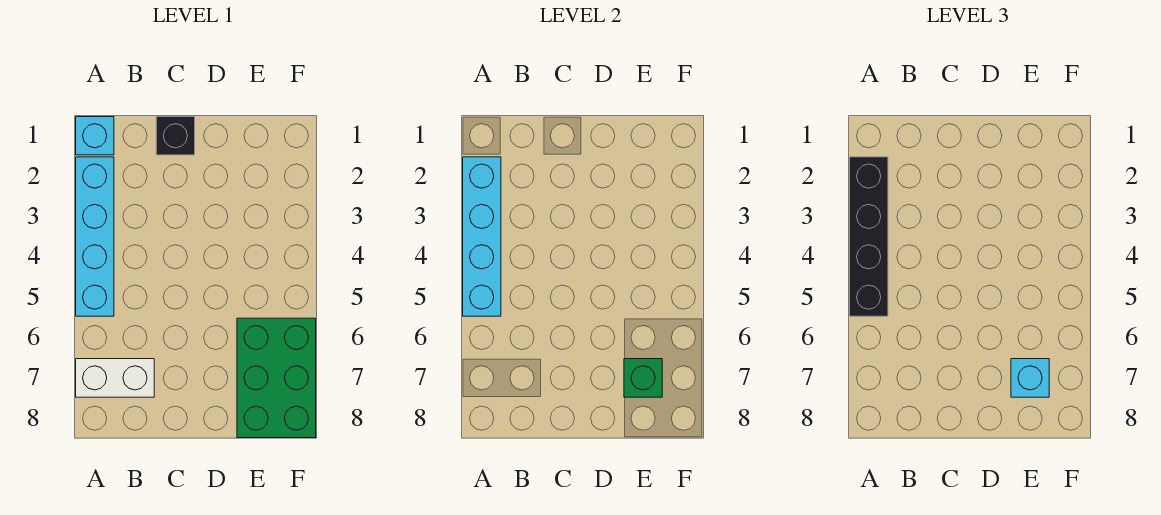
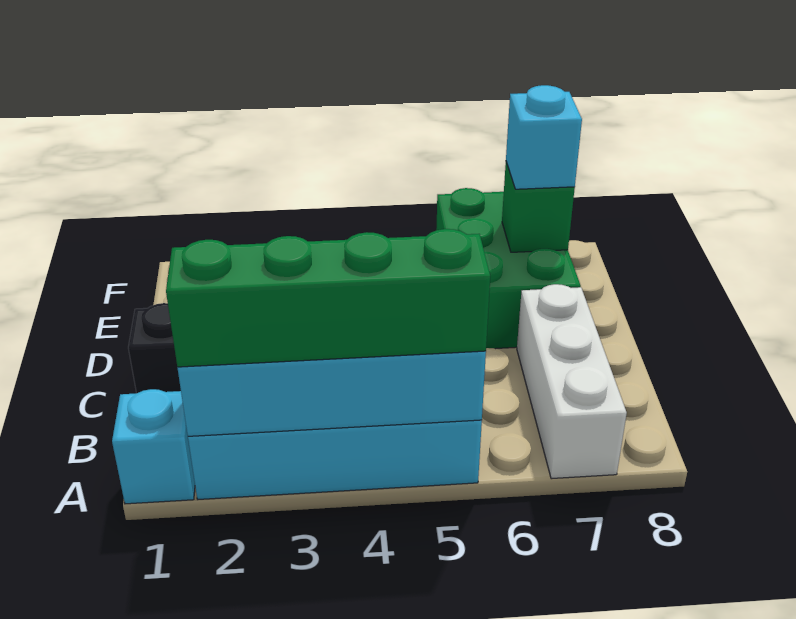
black 1x4 brick [850,157,888,316] -> green 1x4 brick [166,229,490,367]
white 1x2 brick [76,359,154,397] -> white 1x3 brick [517,284,627,479]
green 2x3 brick [237,318,316,438] -> green 2x3 brick turned to [436,188,581,349]

